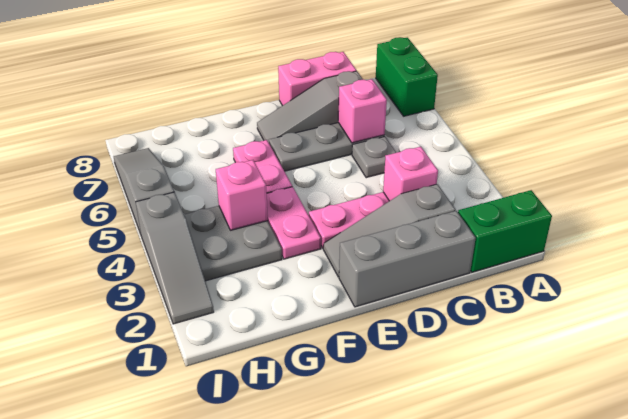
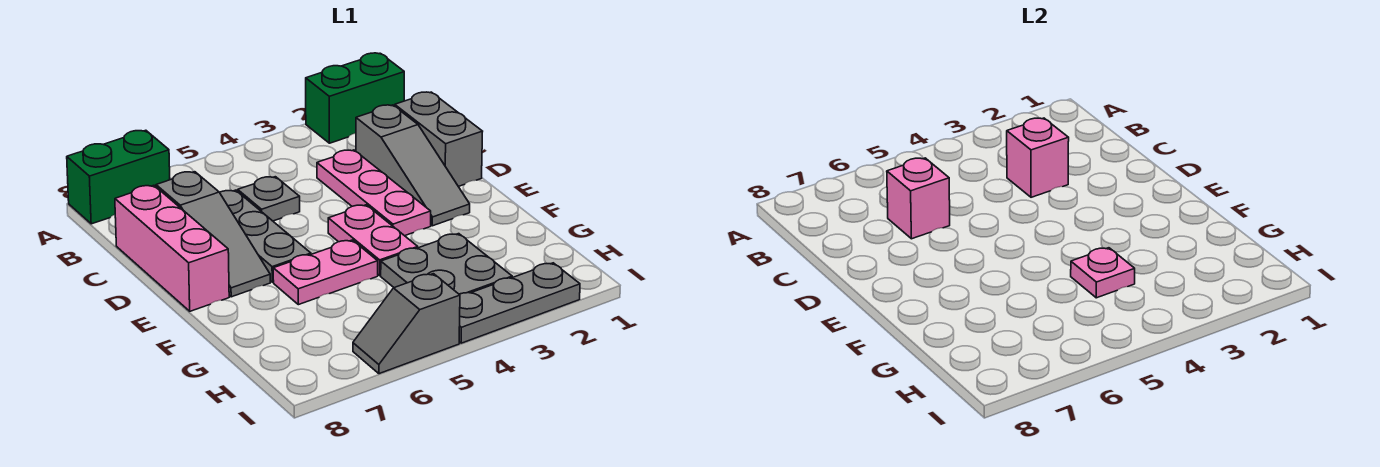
green 1x2 brick [458,190,552,272] -> green 1x2 brick turned to [306,53,404,143]
grey 1x3 brick [339,211,476,307] -> grey 1x2 brick [395,92,483,187]
pink 1x2 brick [278,52,356,106] -> pink 1x3 brick [115,185,229,311]
pink 1x2 plate [267,187,321,259] -> pink 1x2 plate turned to [328,205,418,275]
pink 1x1 brick [216,160,268,230] -> pink 1x1 plate [1071,248,1135,298]
grey 1x3 slope [136,192,214,324] -> grey 1x3 plate [459,263,580,343]
grey 1x3 slope [114,148,174,234] -> grey 1x2 slope [353,274,460,374]

